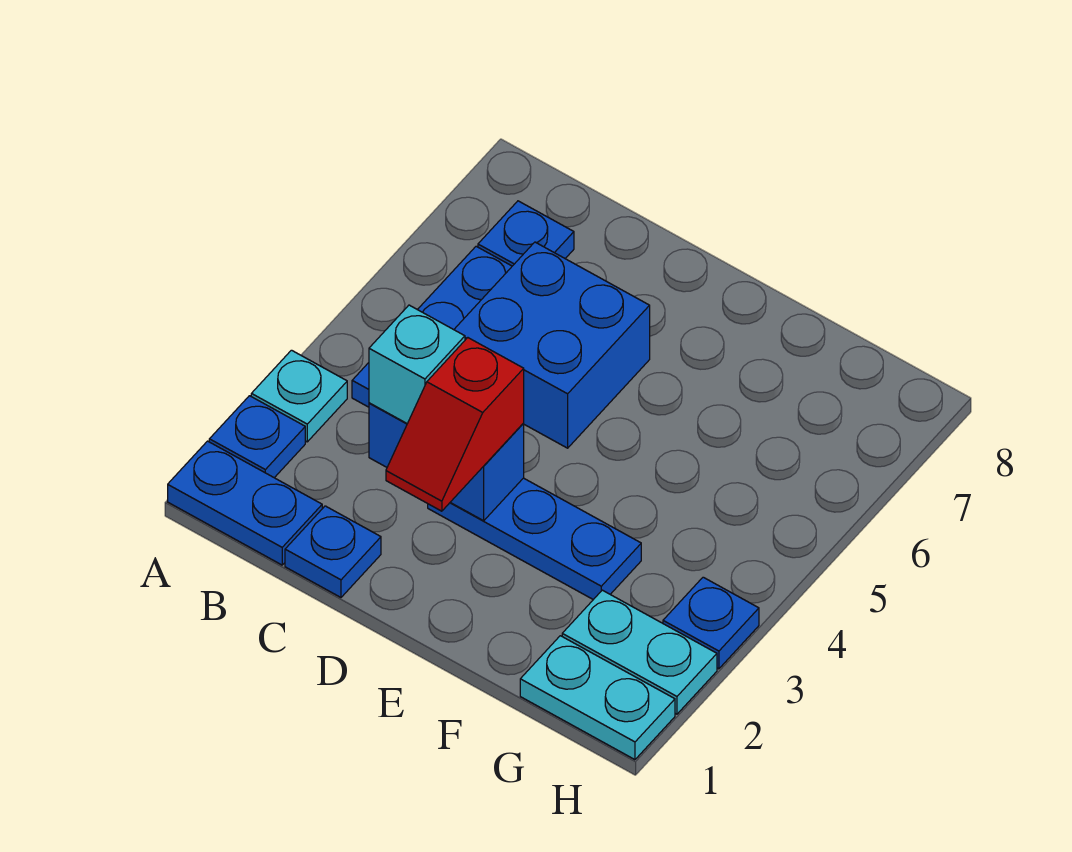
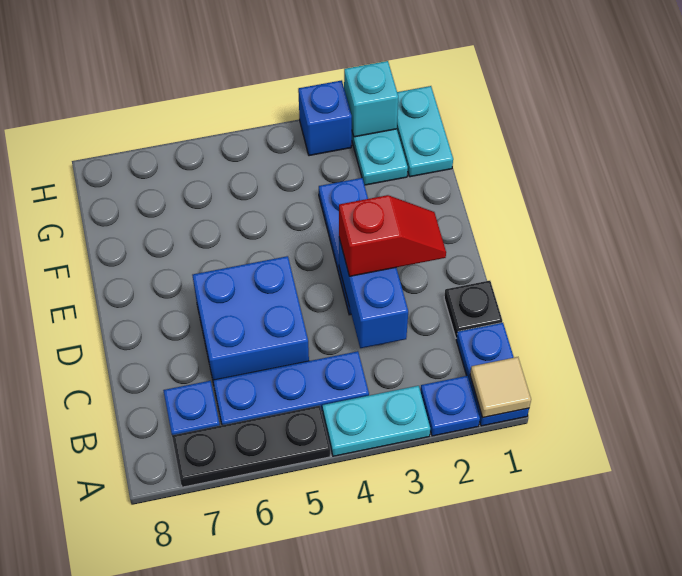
none -> tan 1x1 tile [470,357,531,418]
cyan 1x1 plate [251,350,347,442] -> cyan 1x2 plate [322,386,430,456]
none -> black 1x3 plate [172,406,330,487]
blue 1x1 plate [285,506,381,597] -> black 1x1 plate [444,281,502,338]
cyan 1x1 brick [369,305,465,424] -> cyan 1x1 brick moved to [344,61,398,137]
blue 1x1 plate [663,577,759,669] -> blue 1x1 brick [298,80,352,156]

